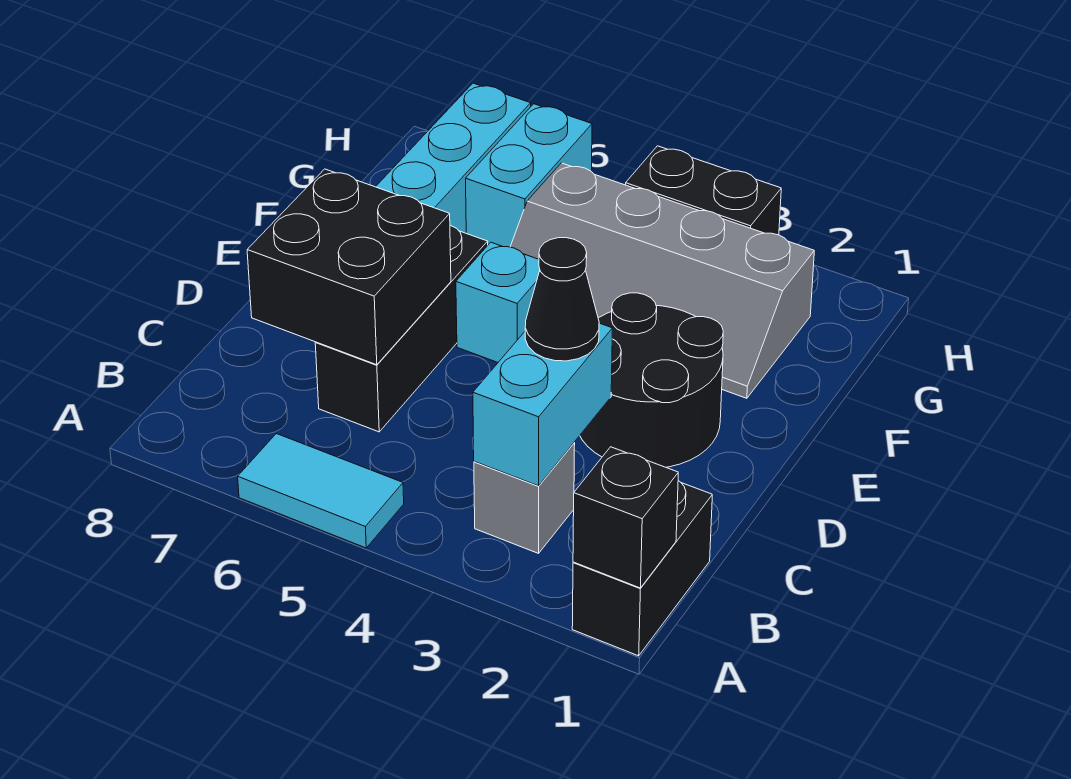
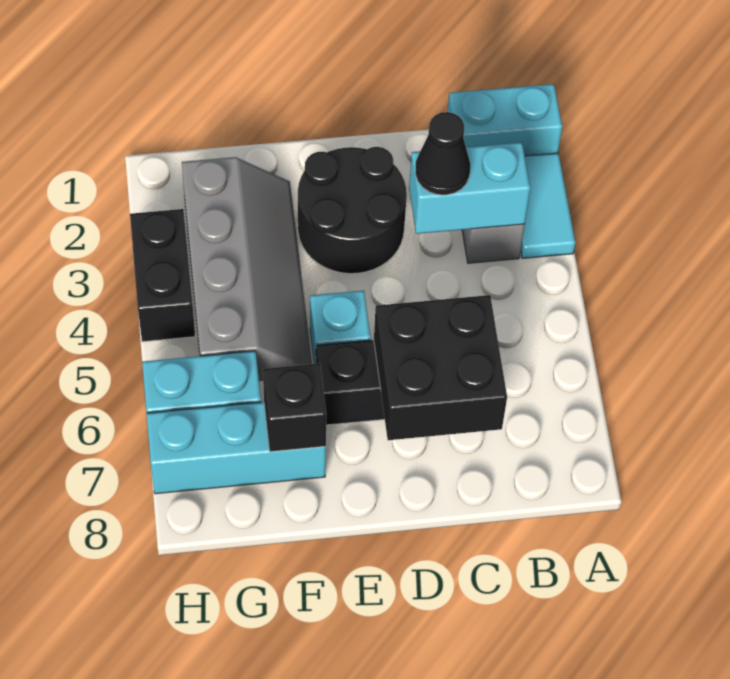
black 1x2 brick [572,481,712,656] -> cyan 1x2 brick [448,84,562,156]
black 1x1 brick [573,447,678,588] -> black 1x1 brick moved to [263,363,326,452]
cyan 1x2 tile [238,434,404,548] -> cyan 1x2 tile moved to [521,153,575,258]

